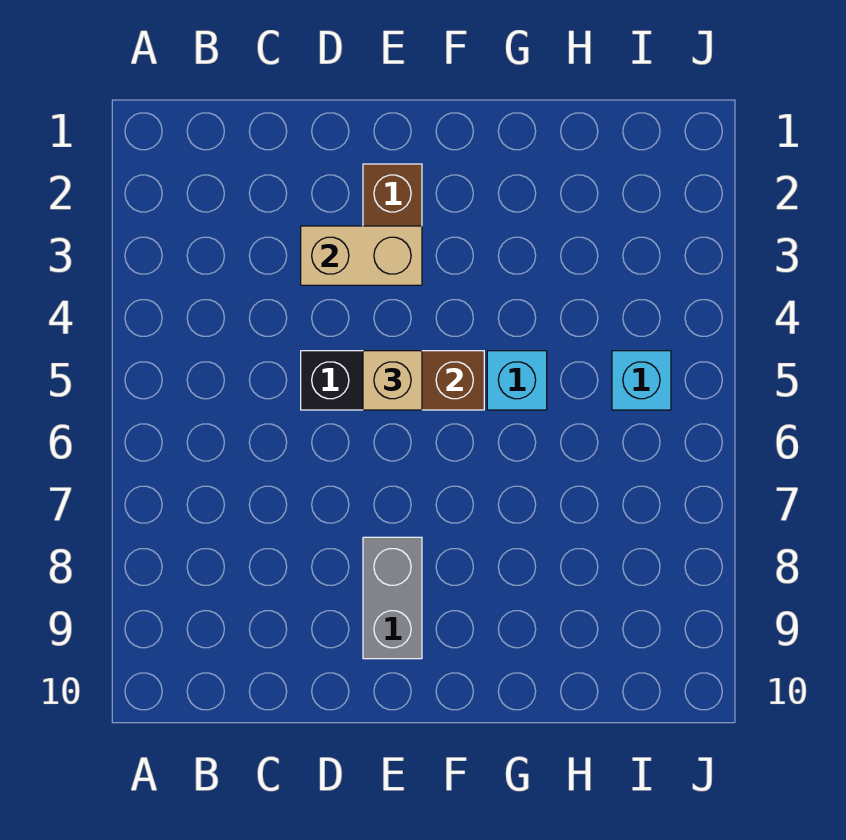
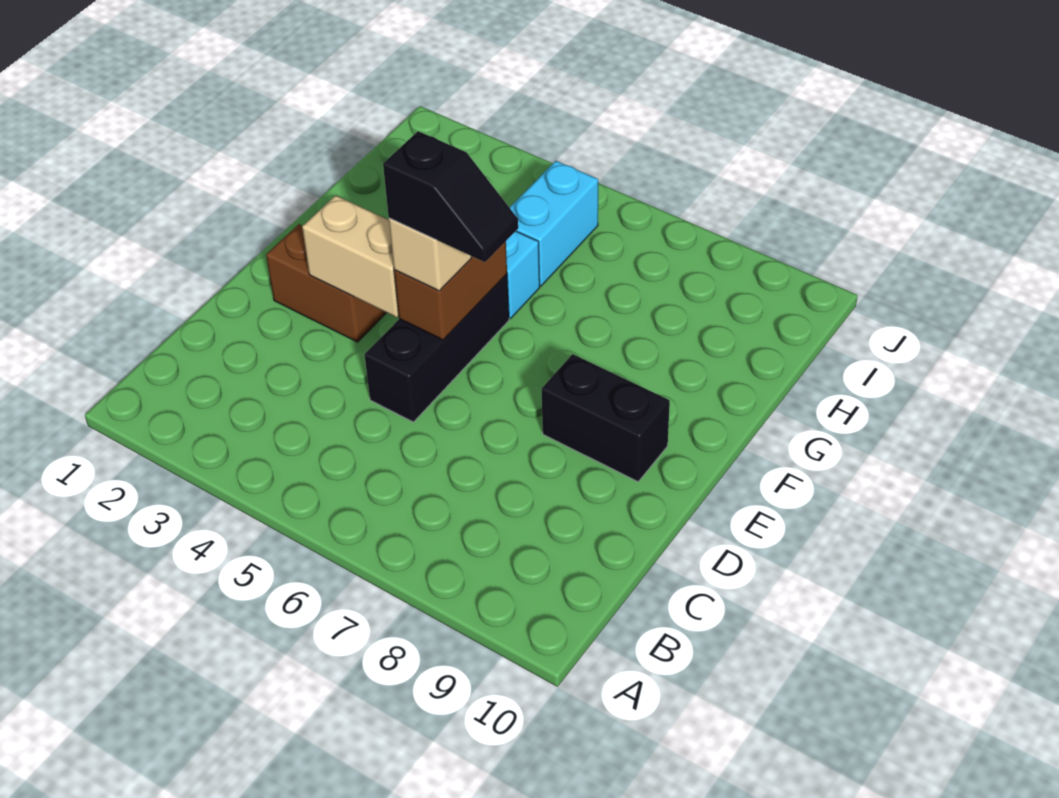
tan 1x2 brick [301,226,422,285] -> tan 1x2 brick turned to [302,195,399,317]
none -> black 1x2 slope [383,131,518,262]
grey 1x2 brick [363,537,422,659] -> black 1x2 brick [542,354,670,482]
cyan 1x1 brick [612,351,671,410] -> cyan 1x2 brick [510,161,598,286]

